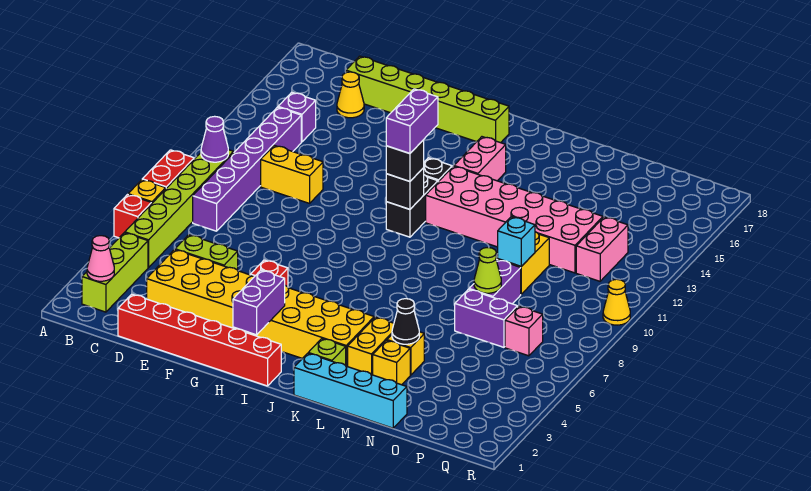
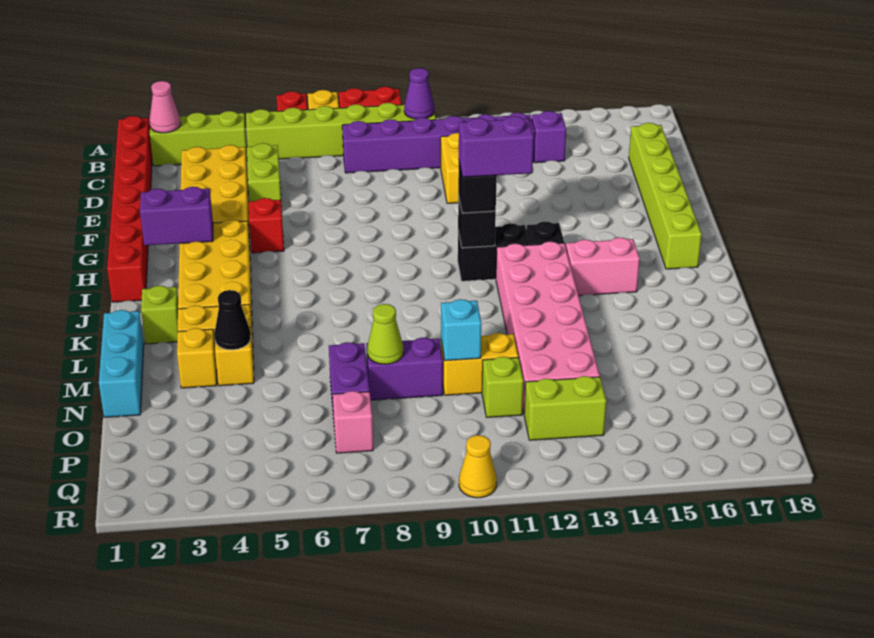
red 1x6 brick [118,294,281,386] -> red 1x8 brick [107,116,152,302]
yellow 1x1 cone [337,72,364,118] -> none
cyan 1x4 brick [294,353,407,428] -> cyan 1x3 brick [99,310,144,417]
none -> lime 1x1 brick [482,357,524,417]
pink 1x2 brick [576,217,628,281] -> lime 1x2 brick [524,376,606,440]

